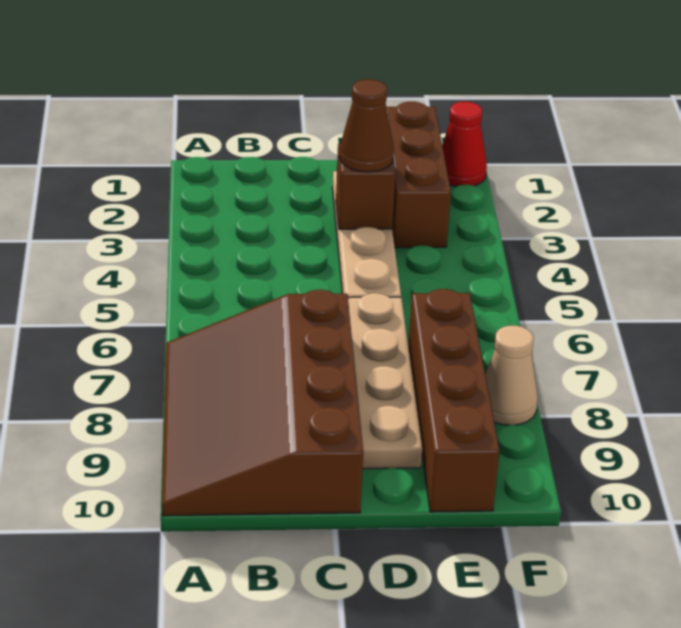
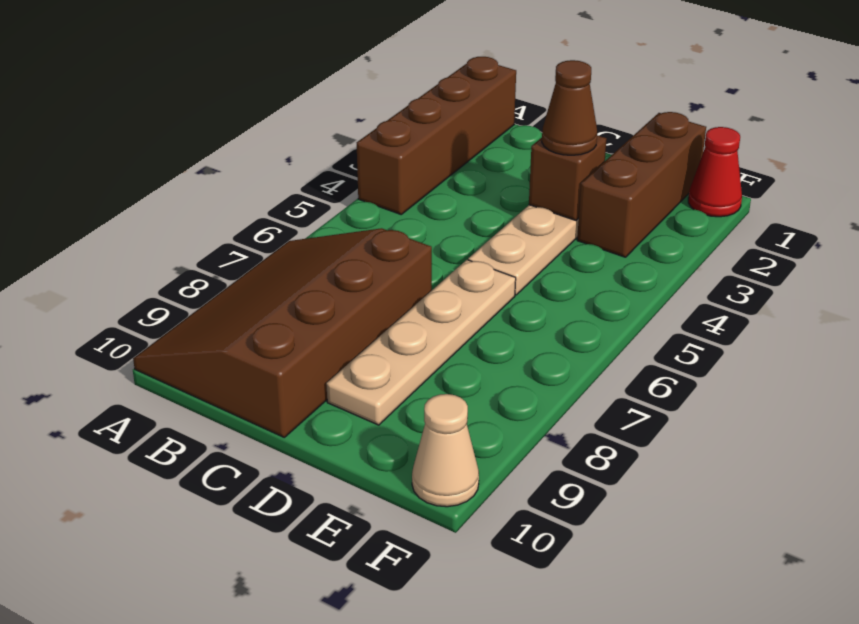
brown 1x4 brick [408,289,499,512] -> brown 1x4 brick moved to [357,57,516,214]
tan 1x1 cone [485,326,538,425] -> tan 1x1 cone moved to [412,394,479,507]

